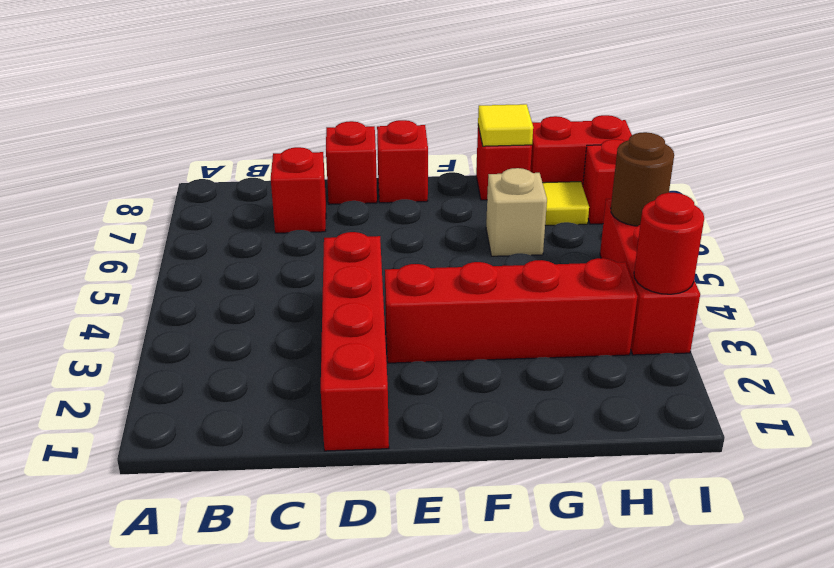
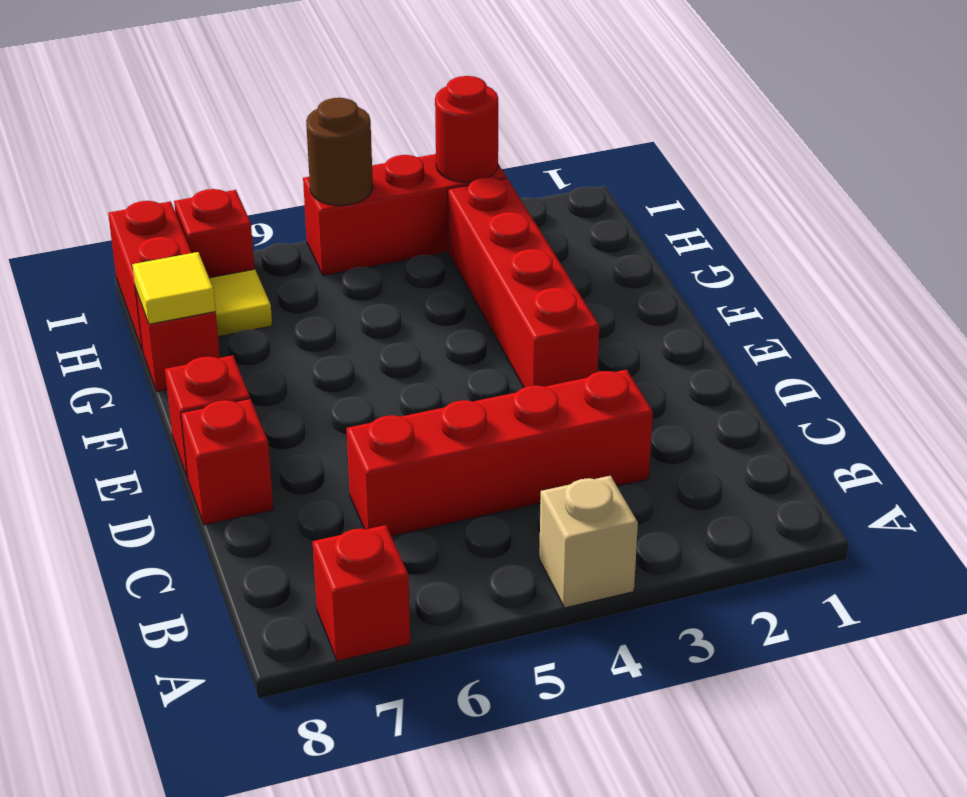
red 1x1 brick [271,147,326,233] -> red 1x1 brick moved to [313,525,410,661]
red 1x4 brick [321,232,389,451] -> red 1x4 brick moved to [347,370,653,536]
tan 1x1 brick [486,168,547,256] -> tan 1x1 brick moved to [539,476,638,608]

